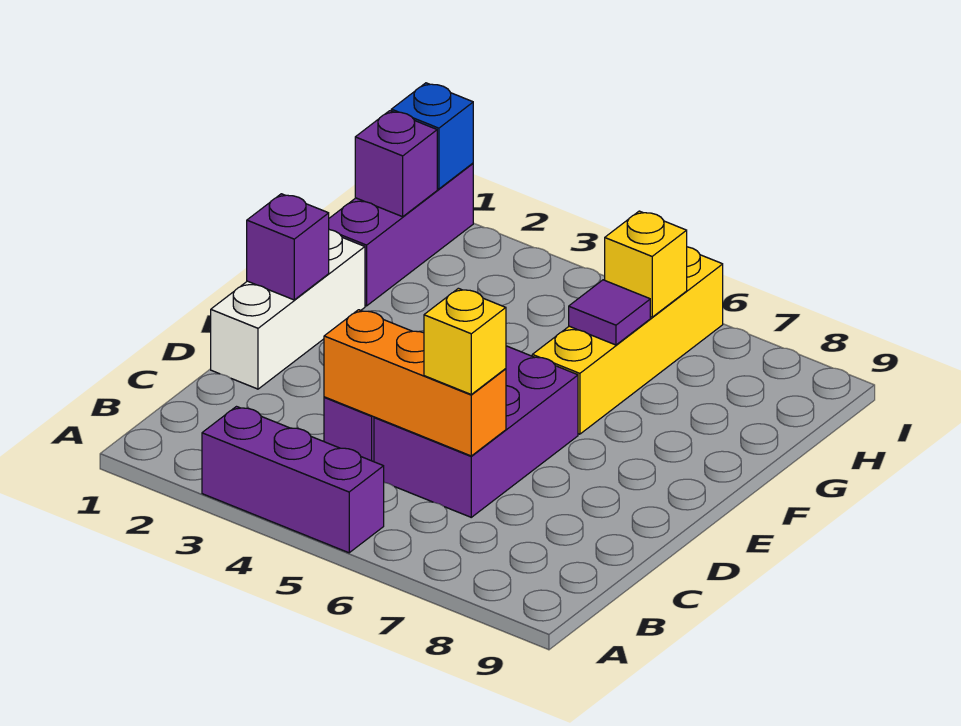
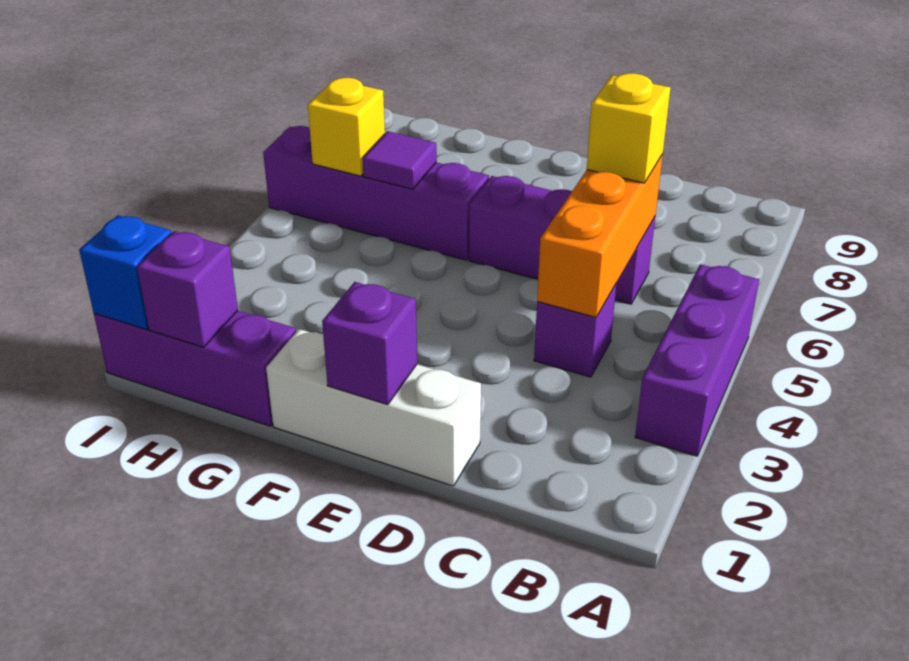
purple 2x3 brick [374,346,578,517] -> purple 1x3 brick [469,176,655,304]
yellow 1x4 brick [532,247,723,434] -> purple 1x4 brick [263,126,489,260]

